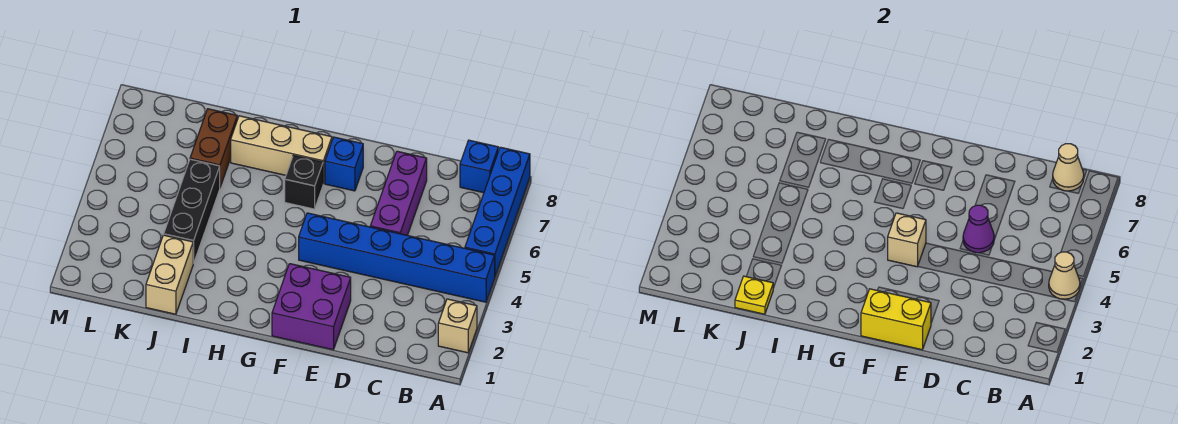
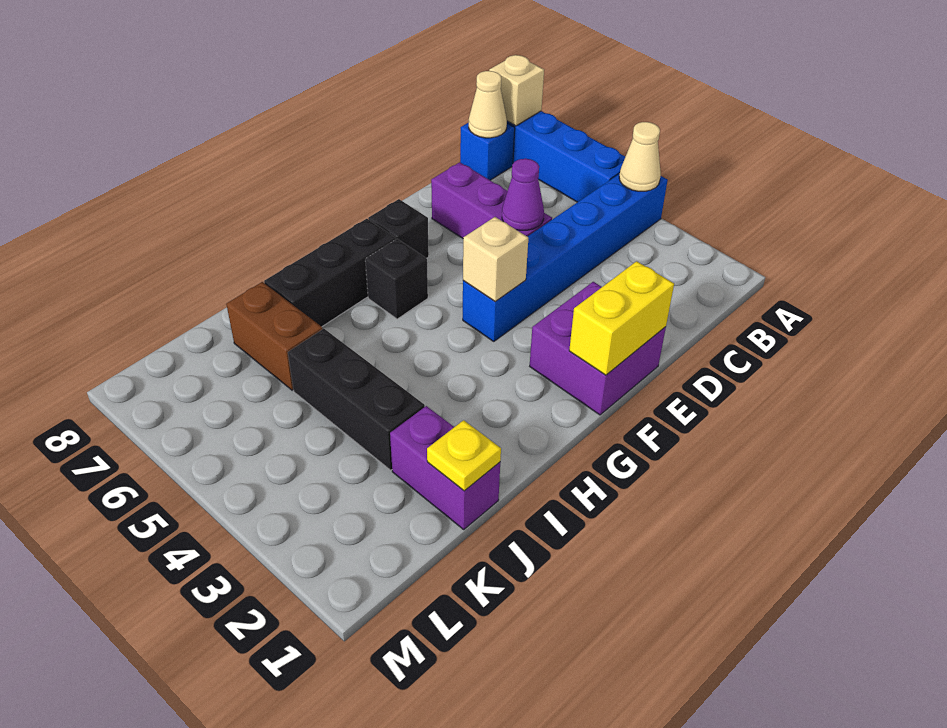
tan 1x1 brick [438,299,477,353] -> tan 1x1 brick moved to [489,55,544,126]
blue 1x1 brick [325,137,363,191] -> black 1x1 brick [368,199,429,258]
tan 1x3 brick [231,116,332,184] -> black 1x3 brick [264,219,396,327]
tan 1x2 brick [146,235,193,314] -> purple 1x2 brick [390,406,500,529]

